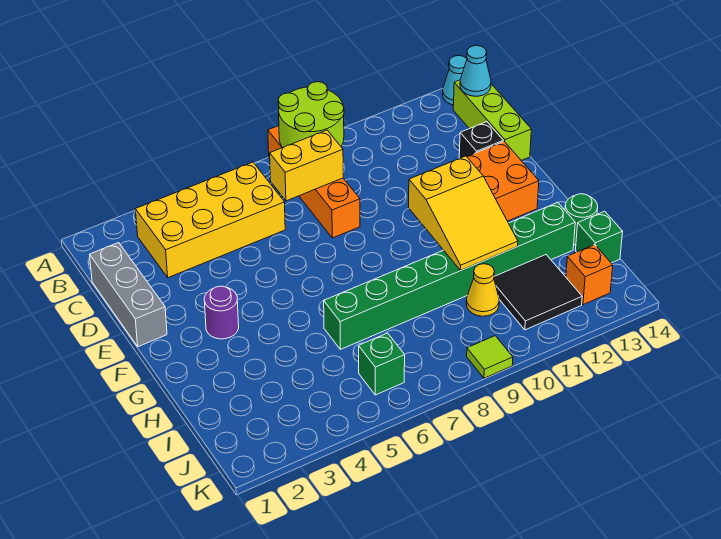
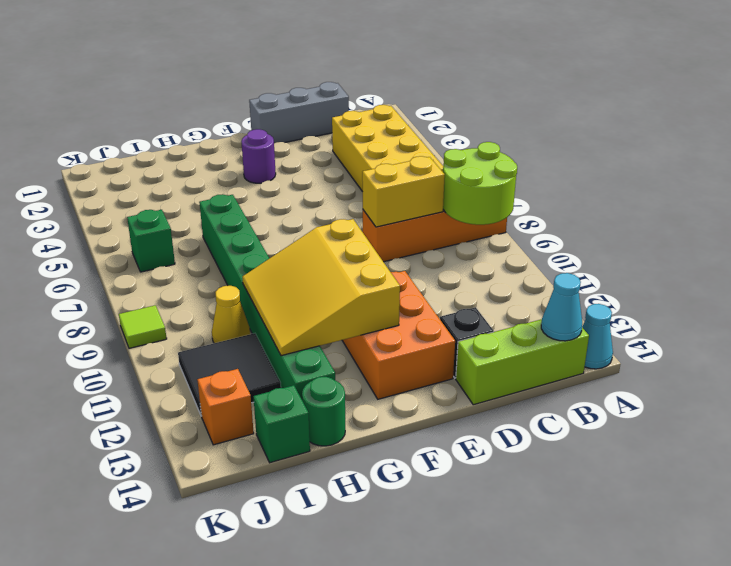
yellow 1x2 brick [270,130,343,201] -> yellow 1x2 brick turned to [362,156,445,227]
yellow 2x3 slope [408,156,518,271] -> yellow 3x3 slope [242,219,400,356]

